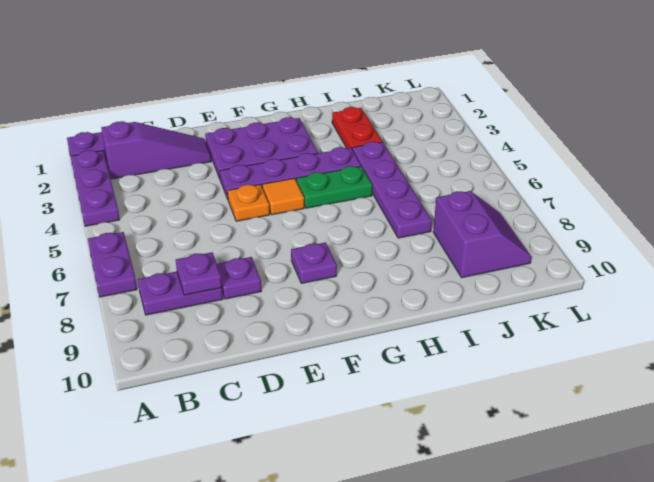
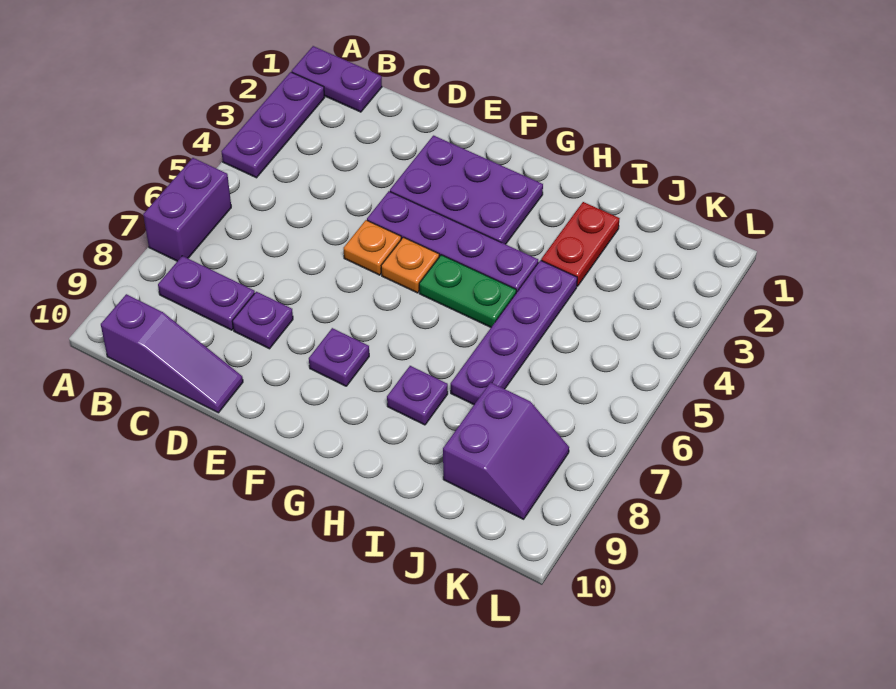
purple 1x2 plate [88,232,137,297] -> purple 1x2 brick [143,158,231,261]
purple 1x3 slope [101,121,211,179] -> purple 1x3 slope moved to [101,294,243,413]
purple 1x1 plate [176,252,222,295] -> purple 1x1 plate moved to [387,366,448,425]
orange 1x1 tile [262,178,304,215] -> orange 1x1 plate [381,237,439,293]

